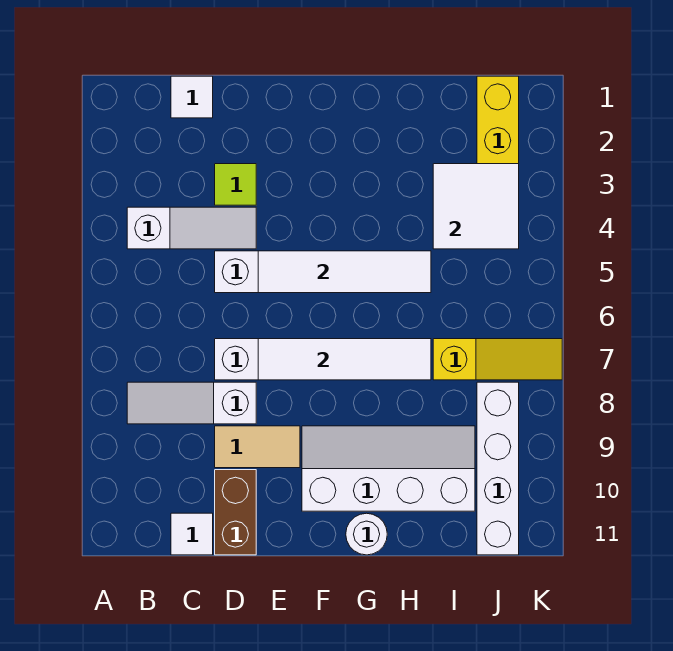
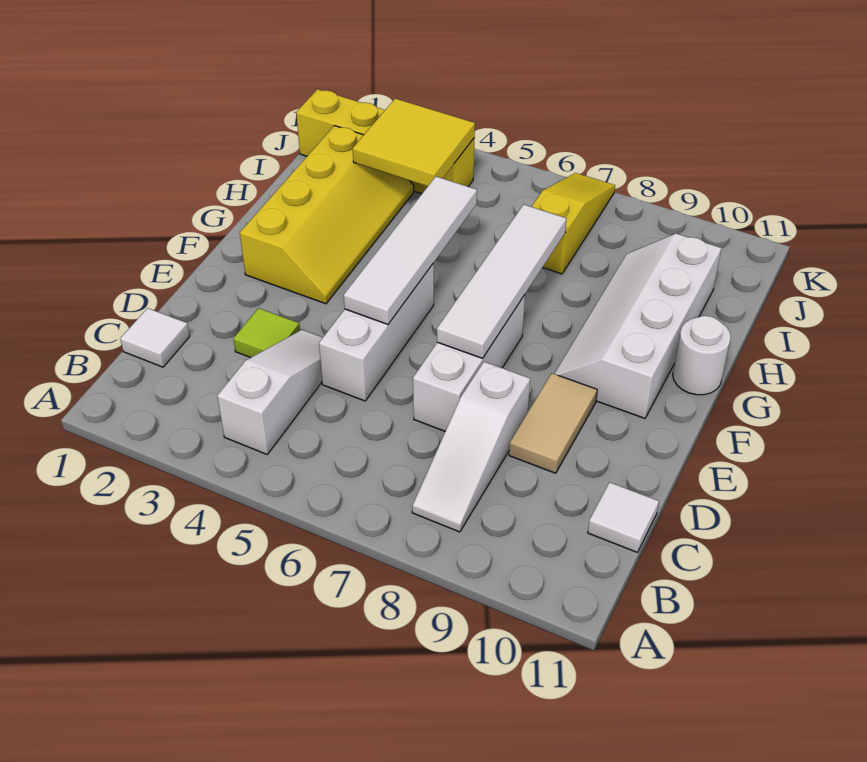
brown 1x2 brick [215,470,256,555] -> none
none -> yellow 2x4 slope [240,126,414,304]
white 2x2 tile [433,164,519,249] -> yellow 2x2 tile [353,99,475,186]
white 1x4 brick [477,382,519,555] -> none

